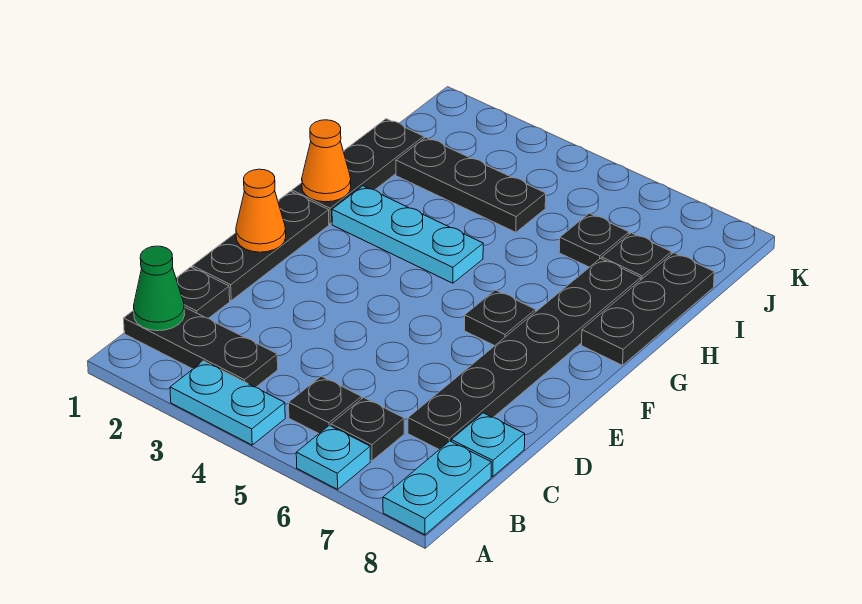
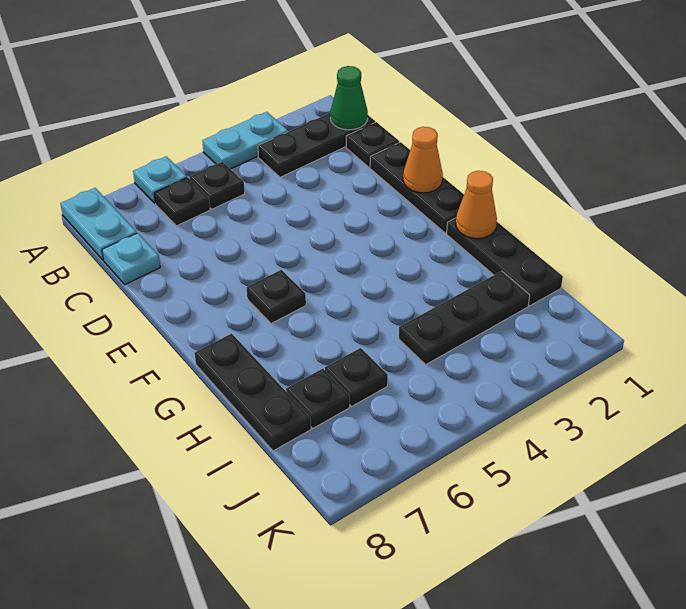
black 1x6 plate [408,258,641,450] -> none
cyan 1x3 plate [332,186,483,283] -> none

